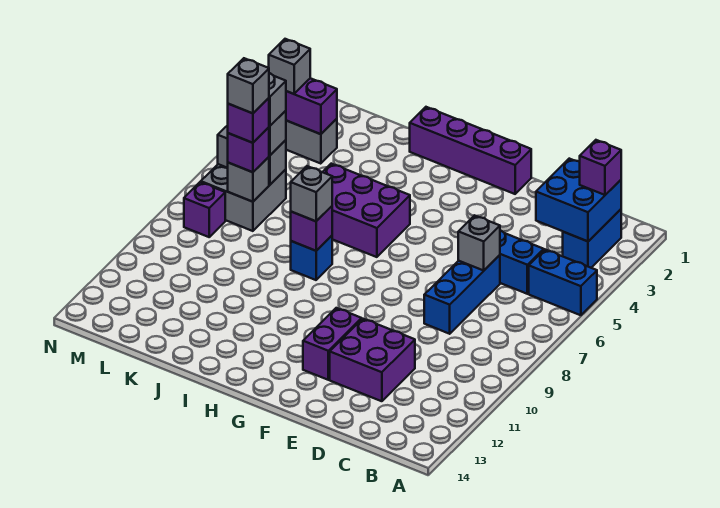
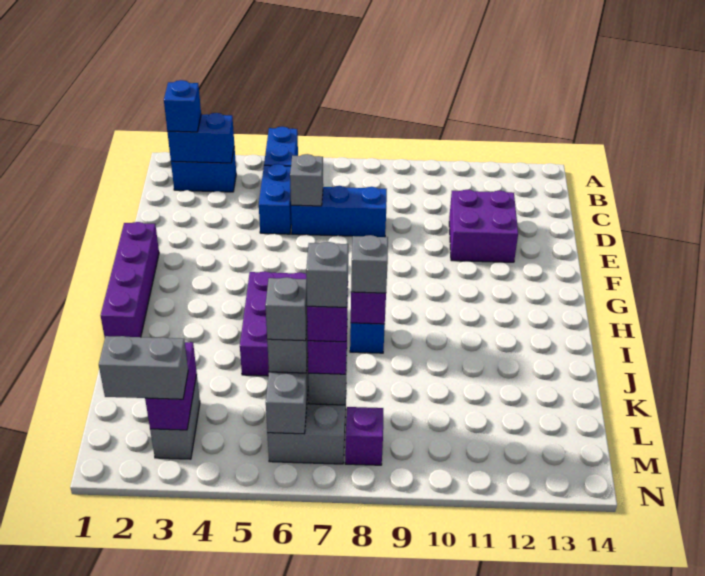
blue 2x2 brick [536,159,621,241] -> blue 1x2 brick [167,113,234,163]
purple 1x1 brick [580,140,621,195] -> blue 1x1 brick [164,80,201,132]
purple 1x2 brick [303,308,362,380] -> none
grey 1x1 brick [269,39,310,94] -> grey 1x2 brick [99,336,188,399]

